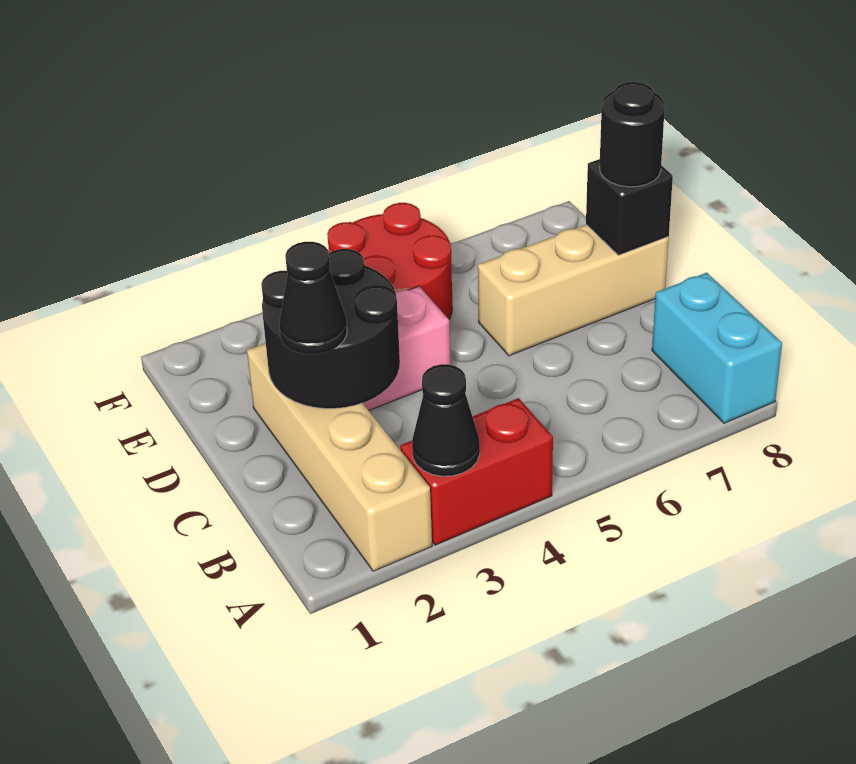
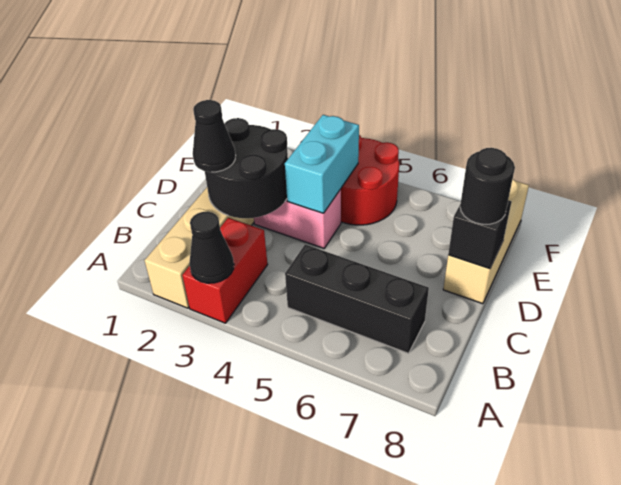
red 1x2 brick [400,398,553,545] -> red 1x2 brick turned to [182,218,268,323]
cyan 1x2 brick [652,273,782,423] -> cyan 1x2 brick moved to [285,115,359,213]
none -> black 1x3 brick [285,245,429,353]
tan 1x3 brick [478,225,669,356] -> tan 1x3 brick turned to [443,179,529,304]

